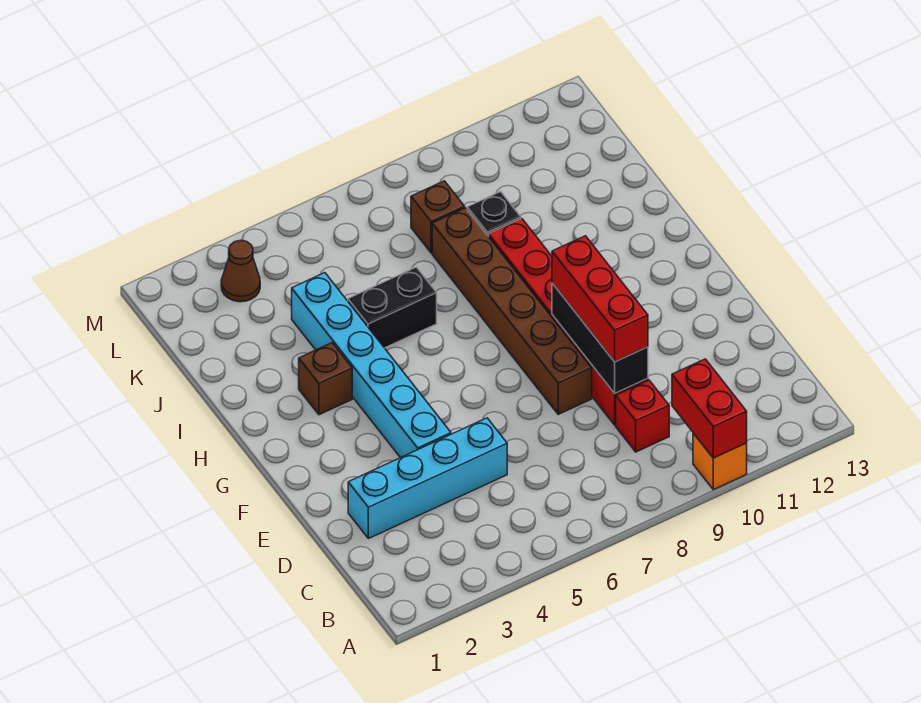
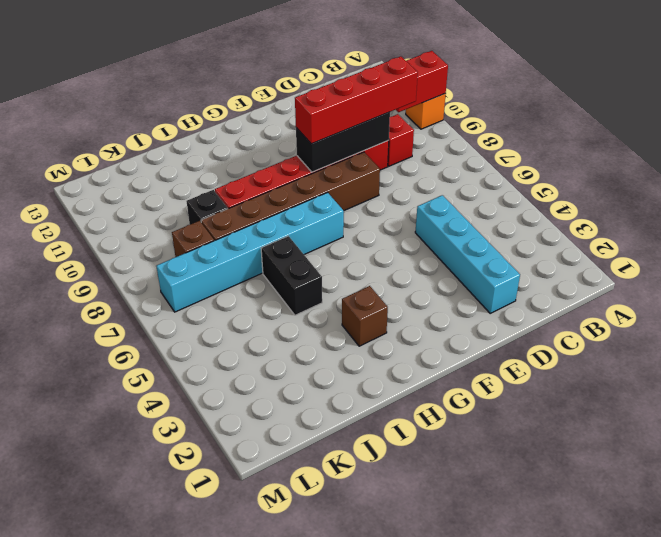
red 1x3 brick [552,236,648,362] -> red 1x4 brick [295,56,418,144]
cyan 1x6 brick [292,273,451,458] -> cyan 1x6 brick moved to [156,193,344,312]
brown 1x1 cone [221,240,260,302] -> none

